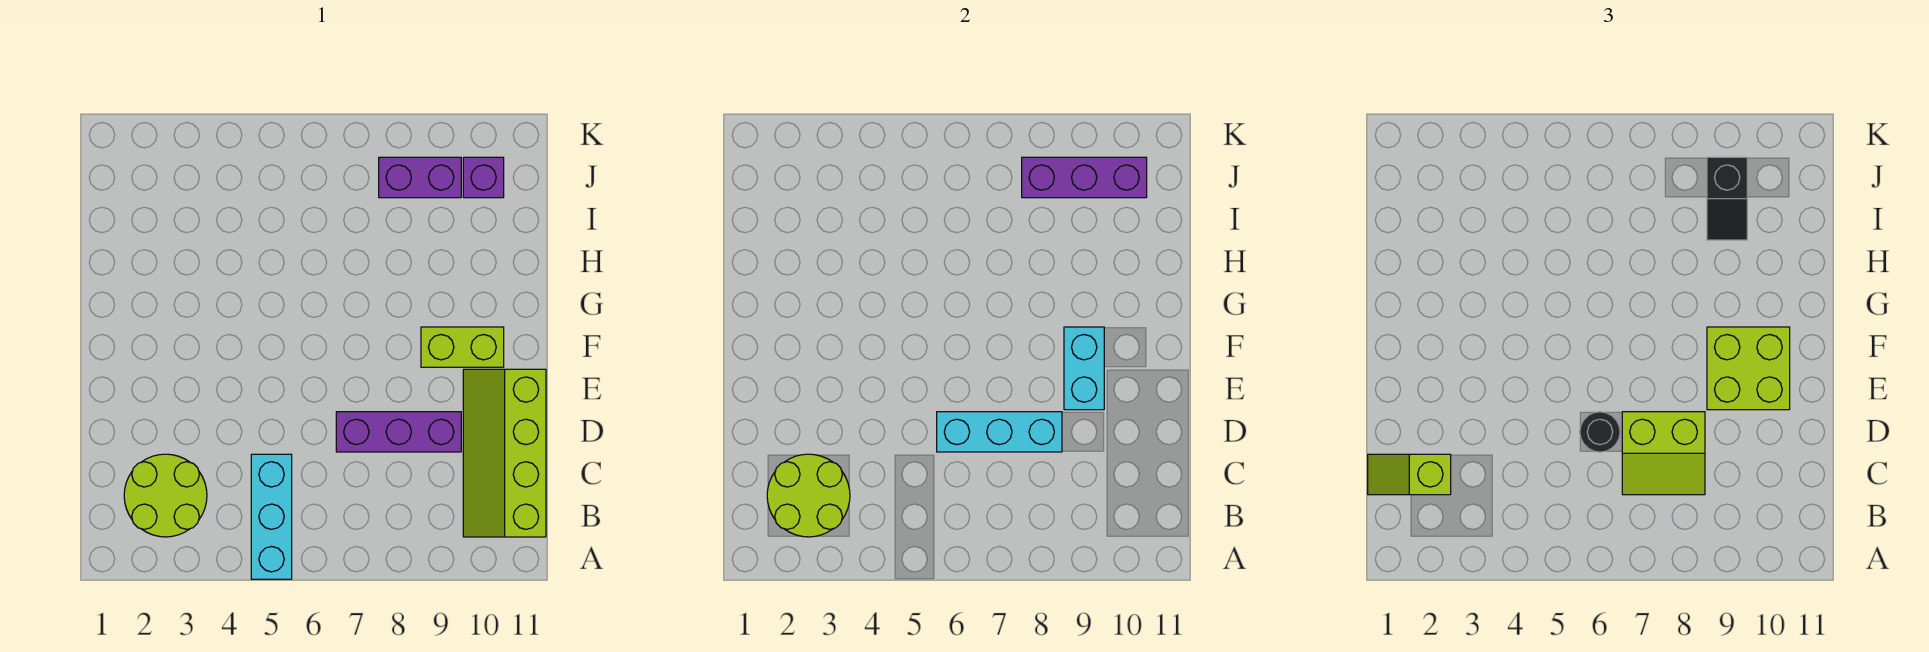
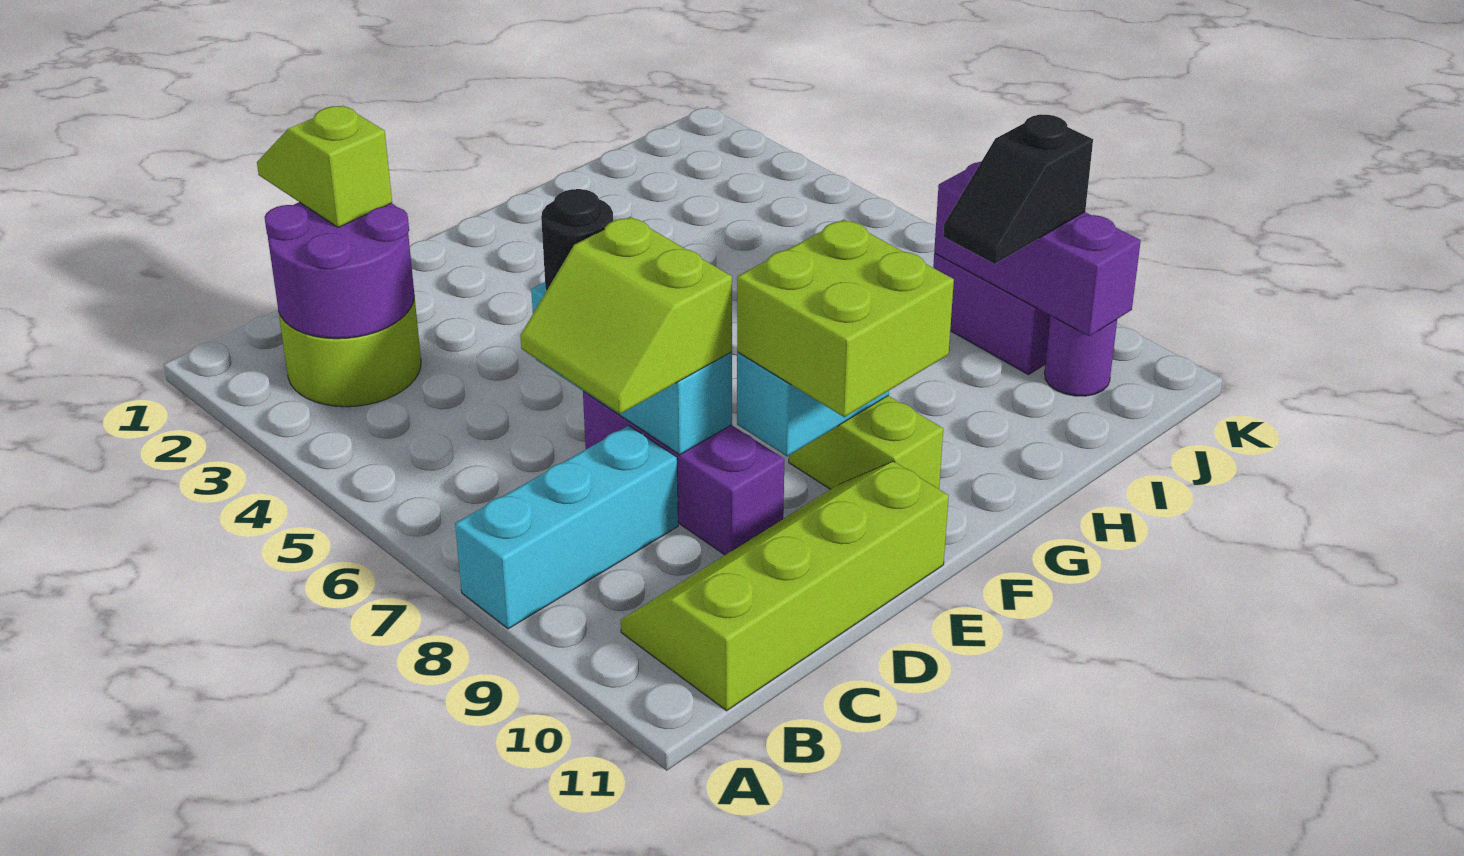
cyan 1x3 brick [251,454,292,579] -> cyan 1x3 brick moved to [455,426,678,629]
lime 2x2 round brick [767,454,850,537] -> purple 2x2 round brick [265,202,414,339]
purple 1x1 brick [463,157,504,198] -> purple 1x1 round brick [1045,316,1117,396]

